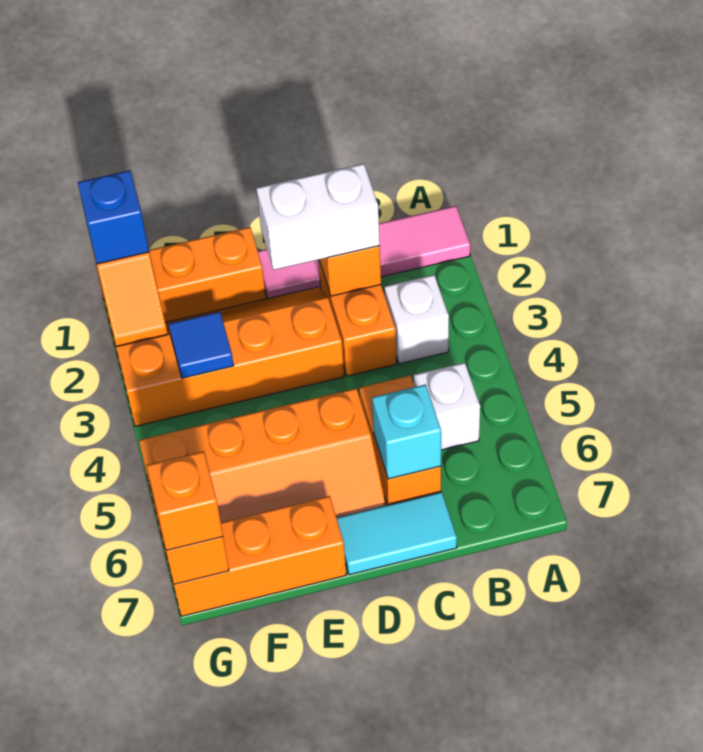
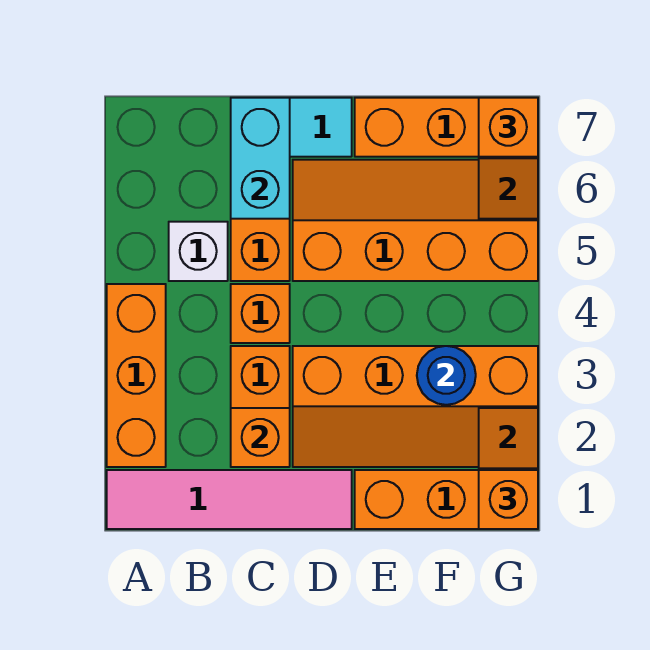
none -> orange 1x3 brick [107,284,166,467]
white 1x1 brick [384,275,449,364] -> none
white 1x2 brick [256,164,380,270] -> none
none -> orange 1x1 brick [231,284,290,343]
cyan 1x1 brick [372,385,441,479] -> cyan 1x2 brick [231,98,290,219]
blue 1x1 tile [169,312,234,378] -> blue 1x1 round brick [417,346,476,405]
blue 1x1 brick [78,171,149,264] -> orange 1x1 brick [479,470,538,529]

